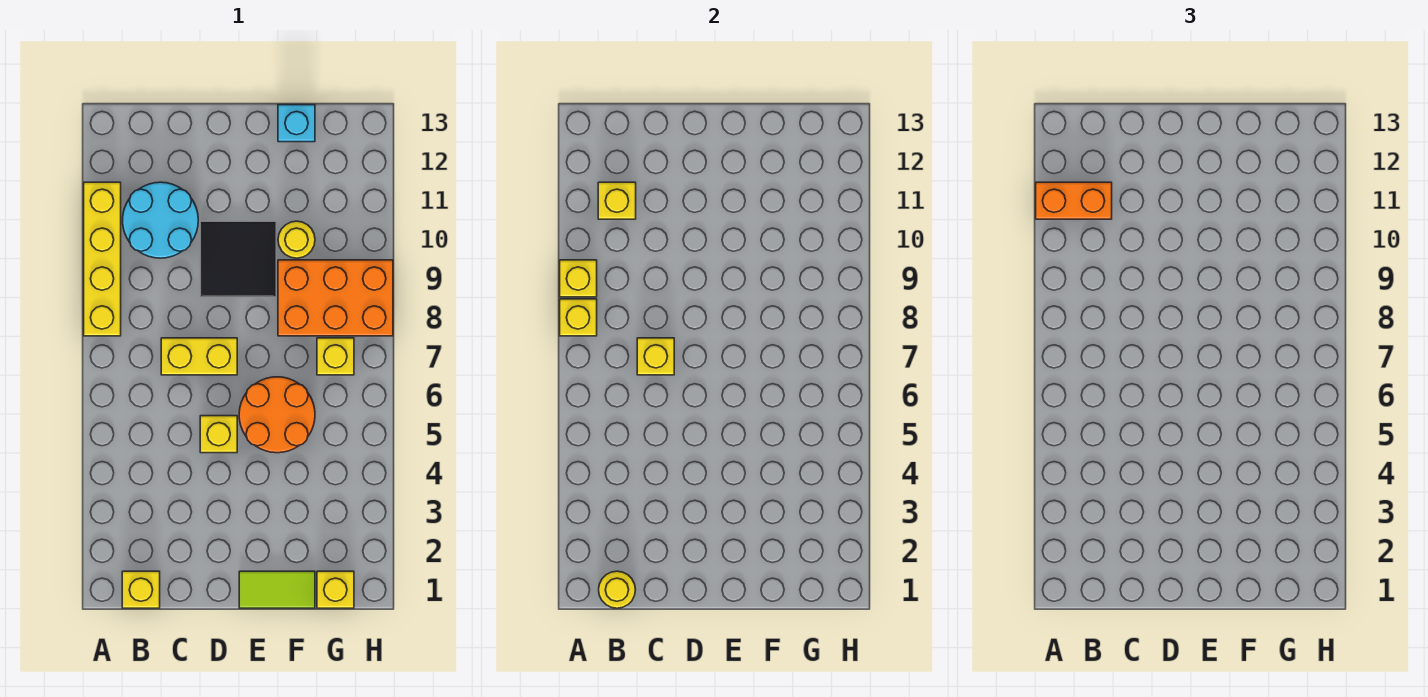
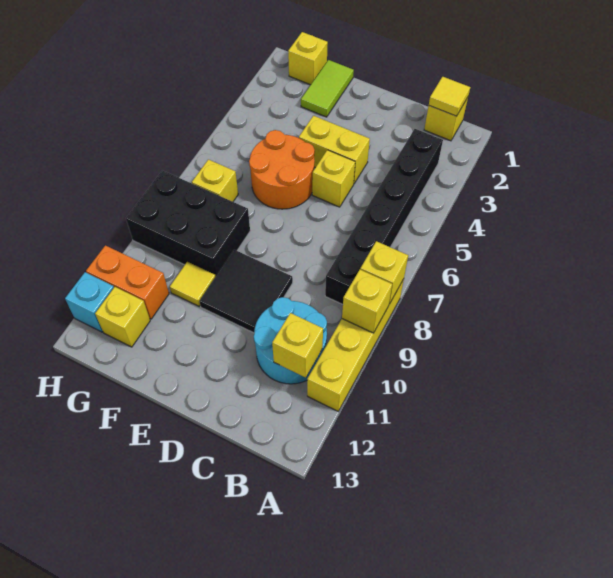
orange 1x2 brick [1036,182,1112,219] -> orange 1x2 brick moved to [86,245,169,319]
yellow 1x1 round brick [599,571,635,608] -> yellow 1x1 tile [429,77,470,116]
none -> black 1x6 brick [325,129,443,304]
yellow 1x2 brick [161,338,237,375] -> yellow 1x2 brick moved to [299,116,370,183]
yellow 1x1 brick [637,338,674,375] -> yellow 1x1 brick moved to [95,287,150,347]
lime 1x2 tile [239,571,315,608] -> lime 1x2 tile turned to [301,60,354,117]
orange 2x3 brick [278,260,393,336] -> black 2x3 brick [126,171,250,277]
yellow 1x1 round brick [278,221,315,258] -> yellow 1x1 tile [170,262,215,306]
cyan 1x1 brick [278,105,315,142] -> cyan 1x1 brick moved to [65,272,114,332]

